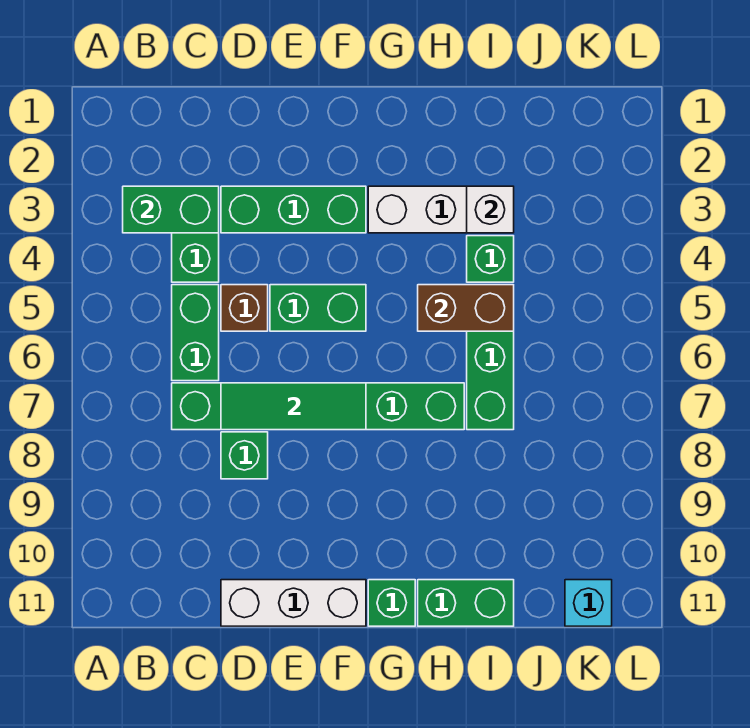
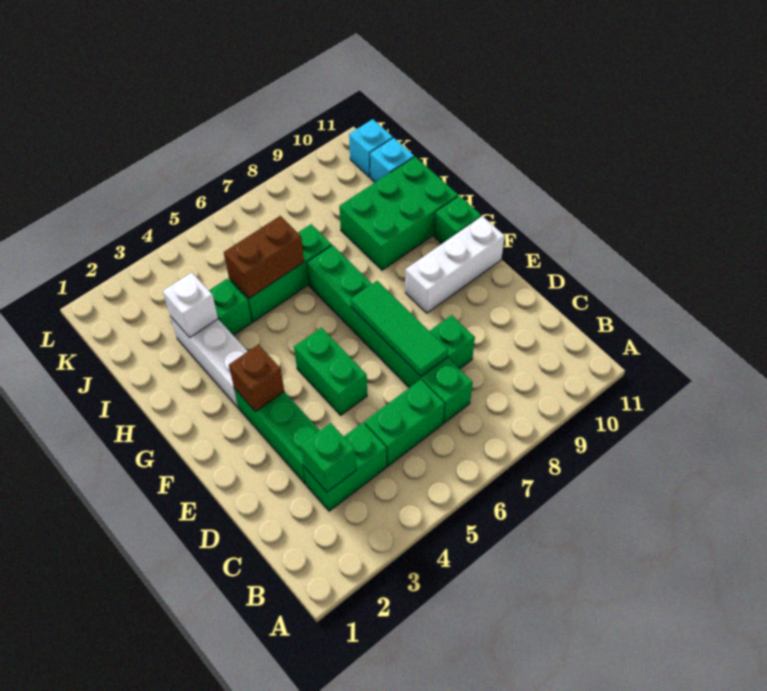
green 1x2 brick [123,186,219,233] -> green 1x1 brick [300,423,356,492]
brown 1x1 brick [221,285,268,331] -> brown 1x1 brick moved to [229,344,284,412]
white 1x3 brick [221,580,366,626] -> white 1x3 brick turned to [405,216,505,313]
brown 1x2 brick [418,285,514,331] -> brown 1x2 brick turned to [224,216,304,298]
green 1x2 brick [418,580,514,626] -> green 2x3 brick [339,157,458,270]
none -> cyan 1x1 brick [370,138,414,182]

